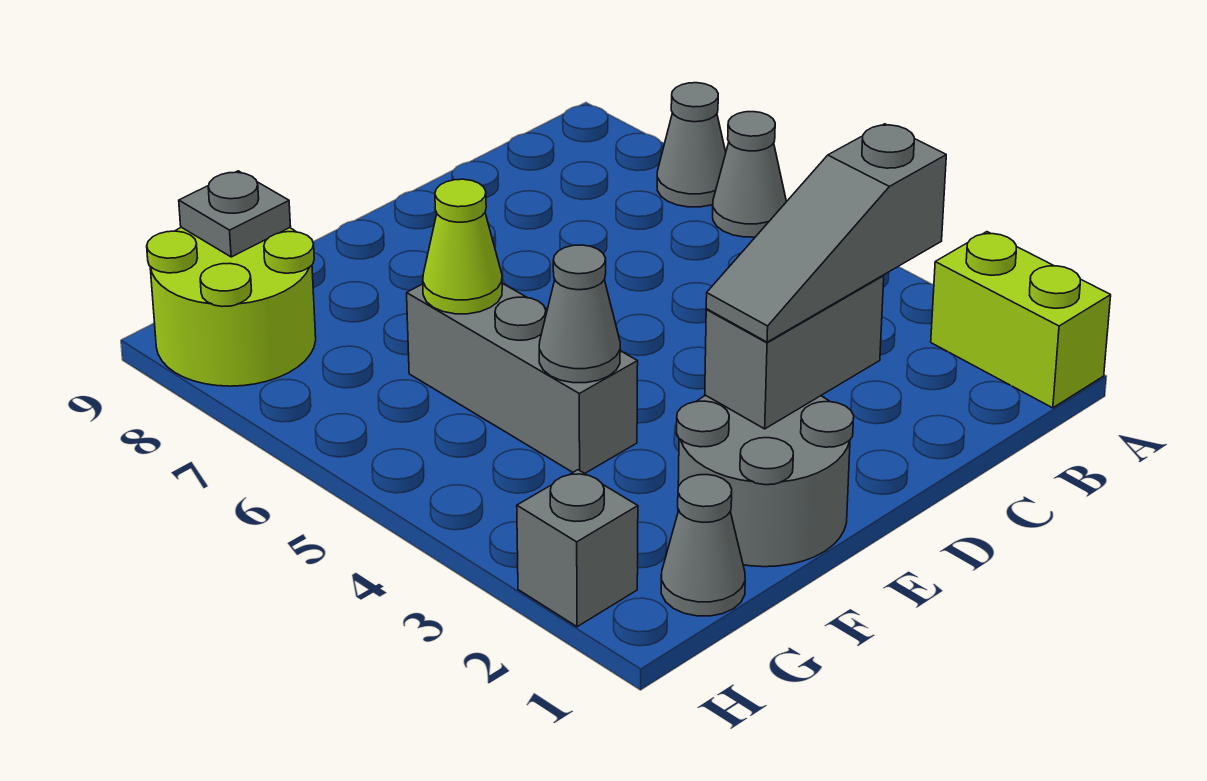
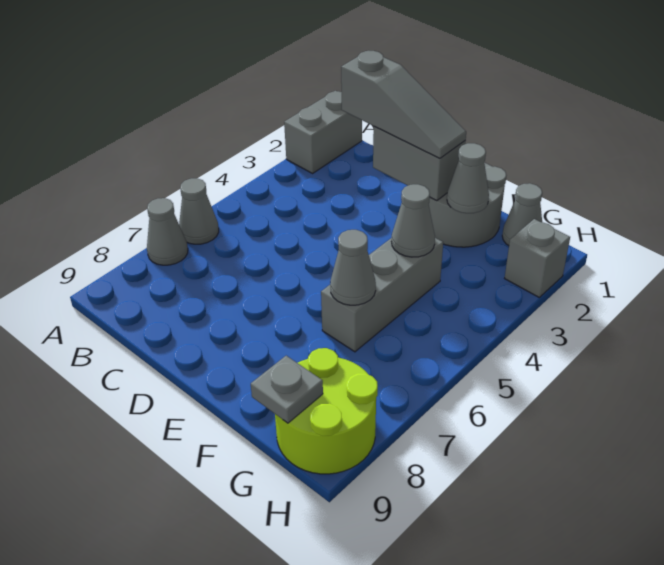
lime 1x2 brick [931,232,1111,408] -> grey 1x2 brick [284,91,362,173]
none -> grey 1x1 cone [447,143,489,213]
lime 1x1 cone [423,179,502,314] -> grey 1x1 cone [330,230,376,305]

